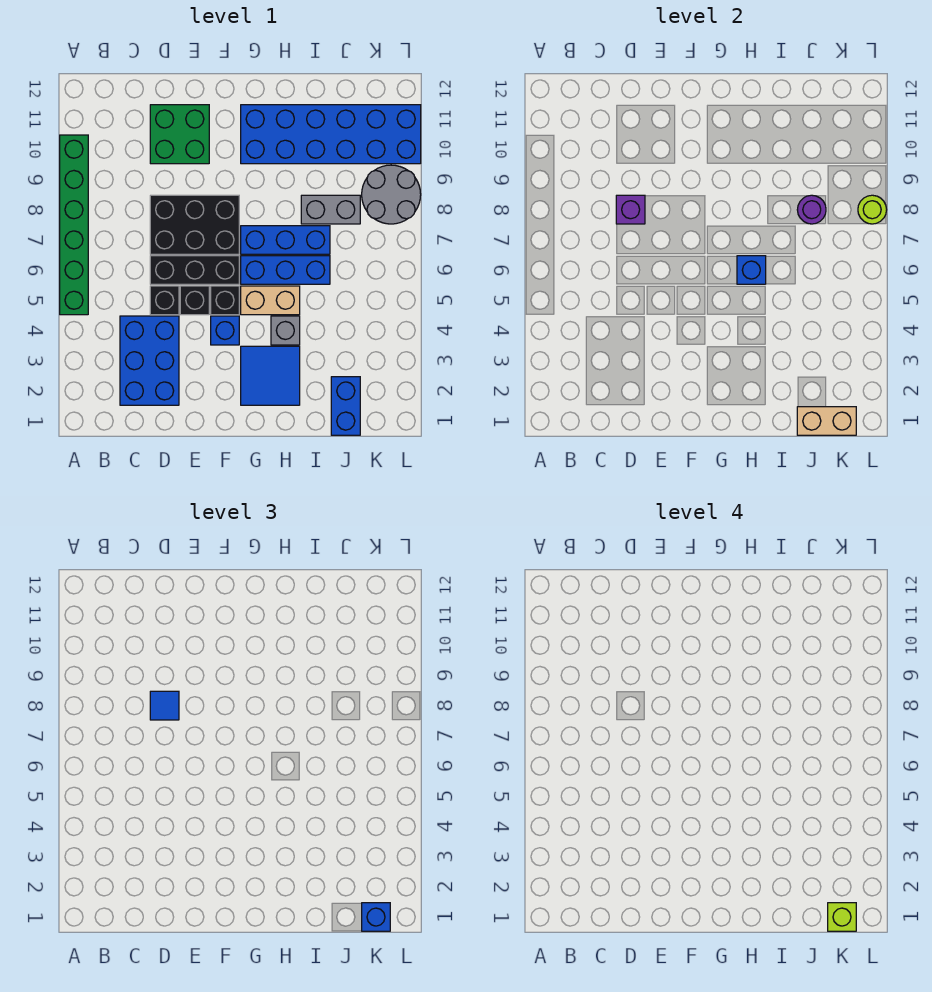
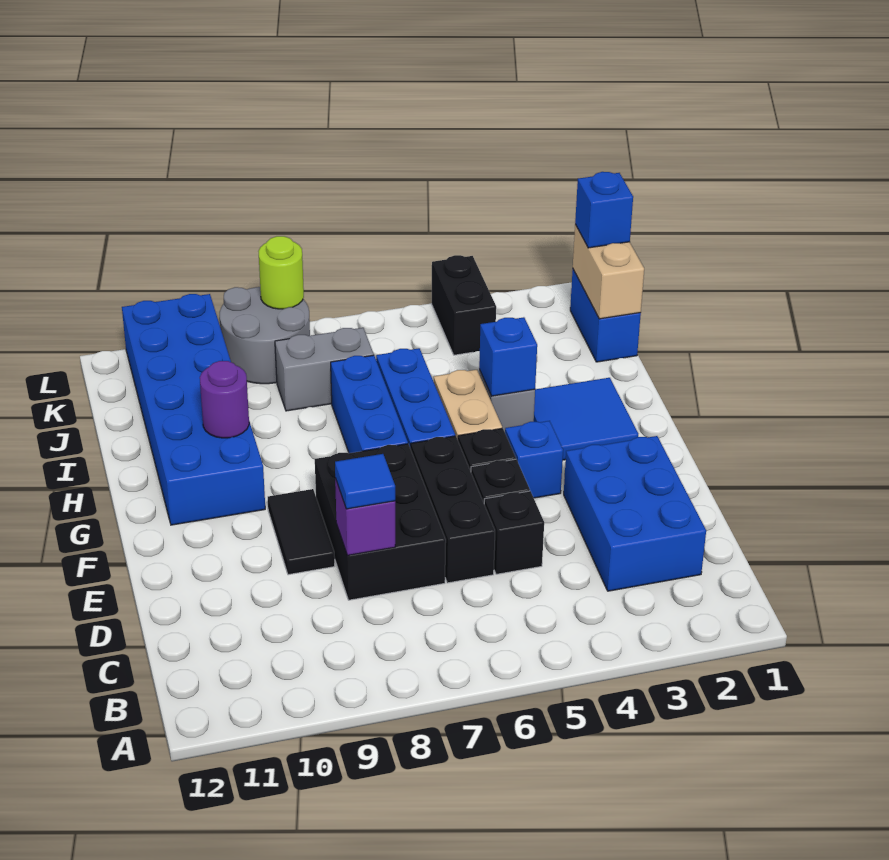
green 1x6 brick [60,135,88,315] -> none
blue 2x3 brick [120,316,179,405] -> blue 2x3 brick turned to [564,436,706,591]
green 2x2 brick [150,105,209,164] -> none
none -> black 1x2 tile [268,489,335,575]
blue 1x1 brick [737,256,766,284] -> blue 1x1 brick moved to [479,317,537,396]
grey 1x2 brick [301,195,360,224] -> grey 1x2 brick turned to [275,328,374,411]
blue 1x2 brick [331,377,360,435] -> blue 1x2 brick turned to [570,270,641,362]
purple 1x1 round brick [797,195,826,224] -> purple 1x1 round brick moved to [200,361,249,438]
lime 1x1 brick [828,903,856,931] -> none
none -> black 1x2 brick [431,255,496,355]

